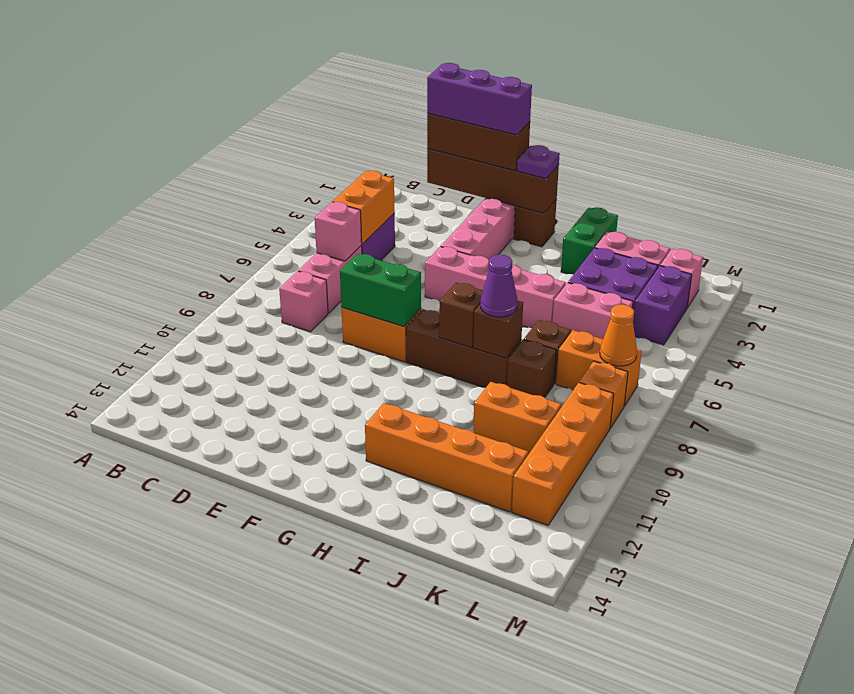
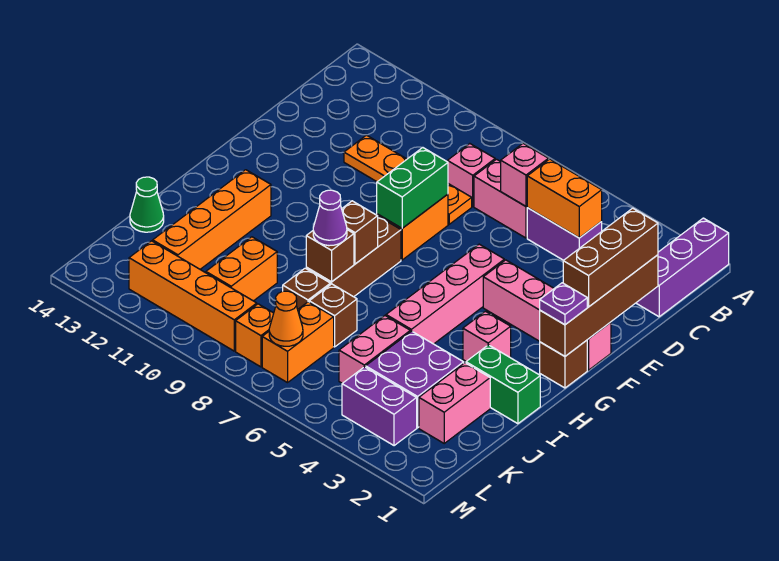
purple 1x3 brick [427,63,532,135] -> purple 1x3 brick moved to [636,218,729,317]
none -> orange 1x4 plate [344,135,472,224]
none -> green 1x1 cone [130,177,164,232]
pink 1x1 brick [660,249,703,307] -> pink 1x1 brick moved to [463,311,511,361]

